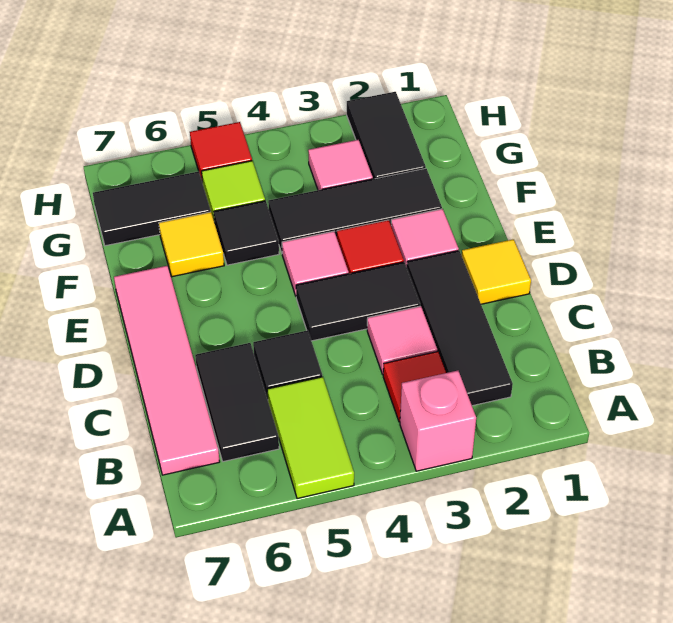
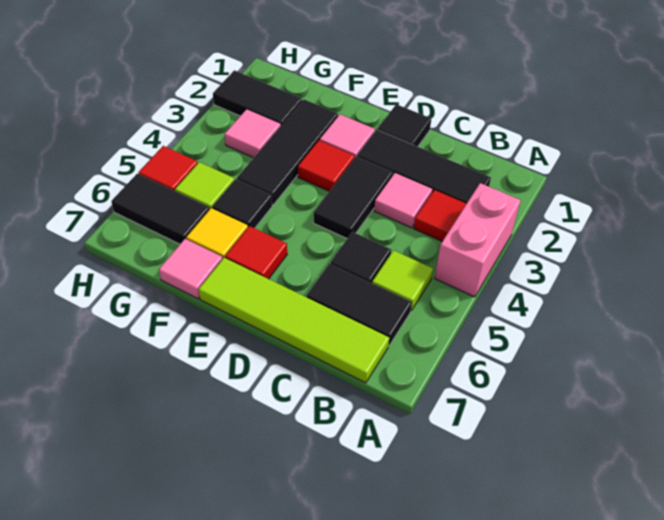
pink 1x1 brick [400,371,476,471] -> pink 1x2 brick [435,183,521,297]
lime 1x2 tile [267,377,354,499] -> lime 1x1 tile [372,250,433,311]
pink 1x4 tile [114,266,220,475] -> lime 1x4 tile [198,258,389,383]
yellow 1x1 tile [462,239,531,304] -> black 1x1 tile [378,104,431,147]
pink 1x1 tile [282,231,349,296] -> pink 1x1 tile moved to [159,239,222,299]
none -> red 1x1 tile [225,226,287,279]
black 1x2 tile [93,171,211,246] -> black 1x2 tile turned to [111,174,210,244]

